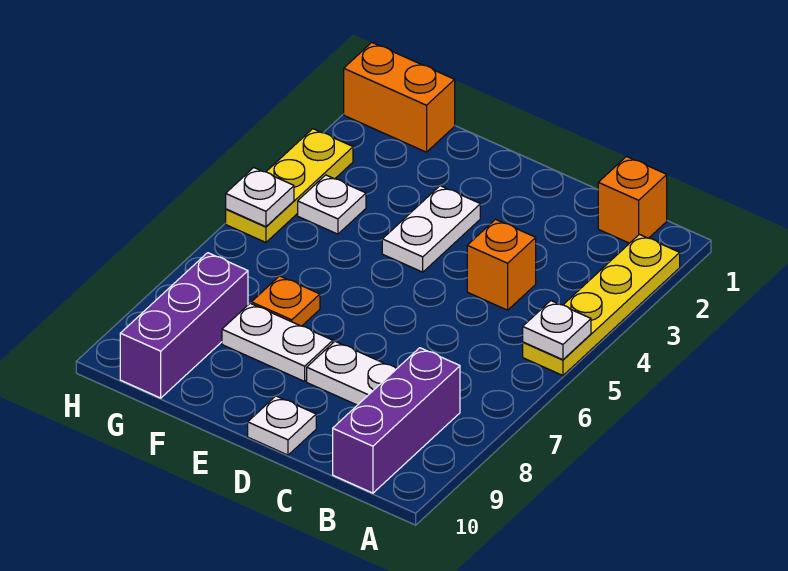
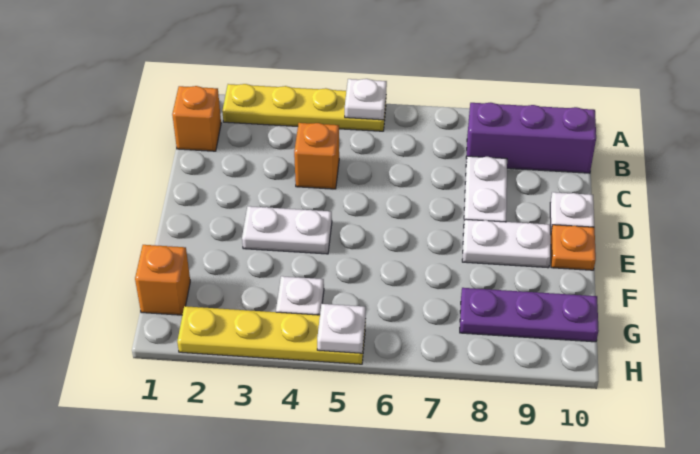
white 1x2 plate [222,303,333,381] -> white 1x2 plate turned to [462,219,551,268]
orange 1x1 plate [251,276,320,326] -> orange 1x1 plate moved to [551,225,596,270]
orange 1x2 brick [344,43,455,152] -> orange 1x1 brick [135,245,190,315]
purple 1x3 brick [120,253,248,398] -> purple 1x3 plate [460,288,599,342]
yellow 1x3 plate [226,129,353,242] -> yellow 1x4 plate [177,306,366,364]

